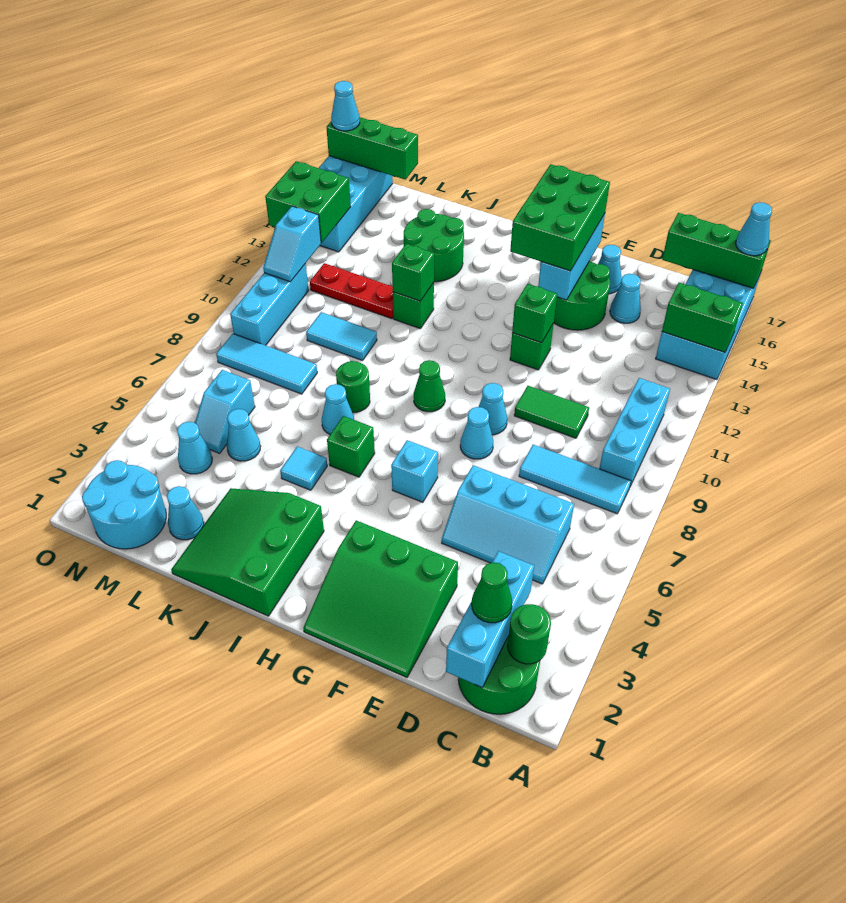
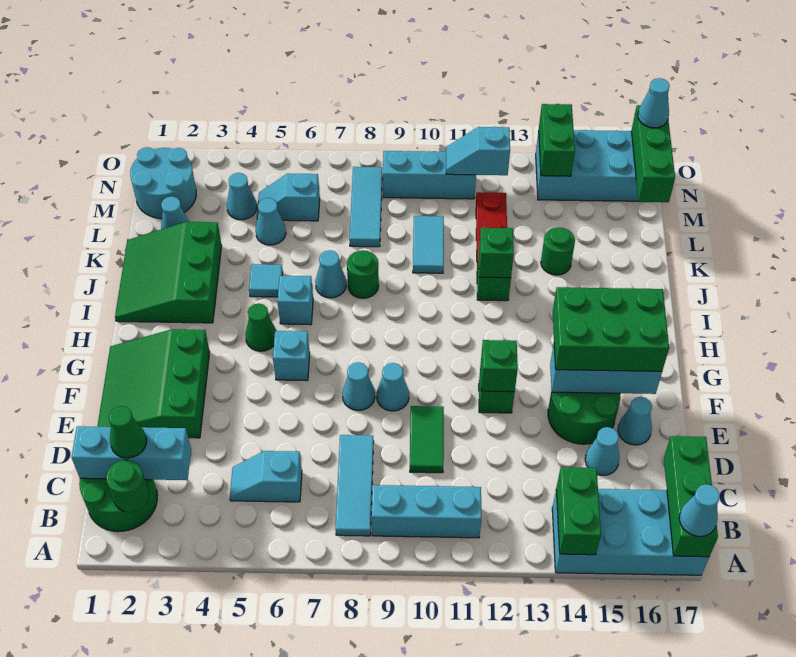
cyan 2x3 slope [442,465,574,584] -> cyan 1x2 slope [230,451,302,502]
green 1x1 cone [414,360,445,412] -> green 1x1 cone moved to [245,303,277,351]
green 3x3 slope [171,488,324,616] -> green 3x3 slope turned to [115,222,222,323]
green 1x1 brick [327,416,375,477] -> cyan 1x1 brick [277,276,313,325]
green 2x2 round brick [404,209,464,282] -> green 1x1 round brick [541,227,575,275]
green 2x2 brick [265,161,351,243] -> green 1x2 brick [539,104,575,176]

